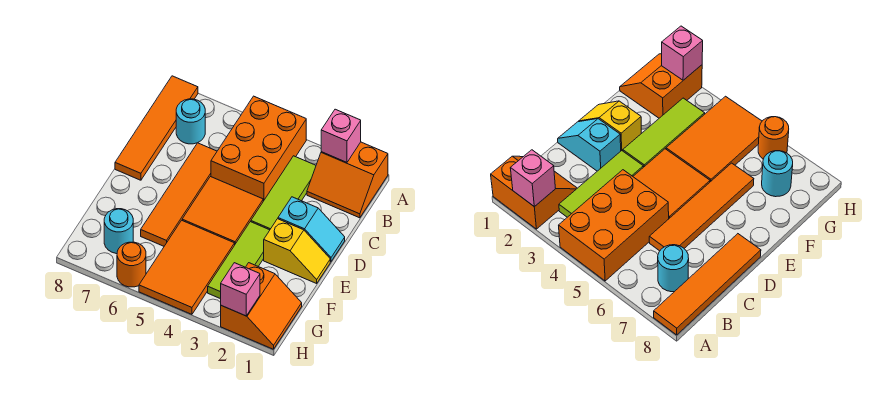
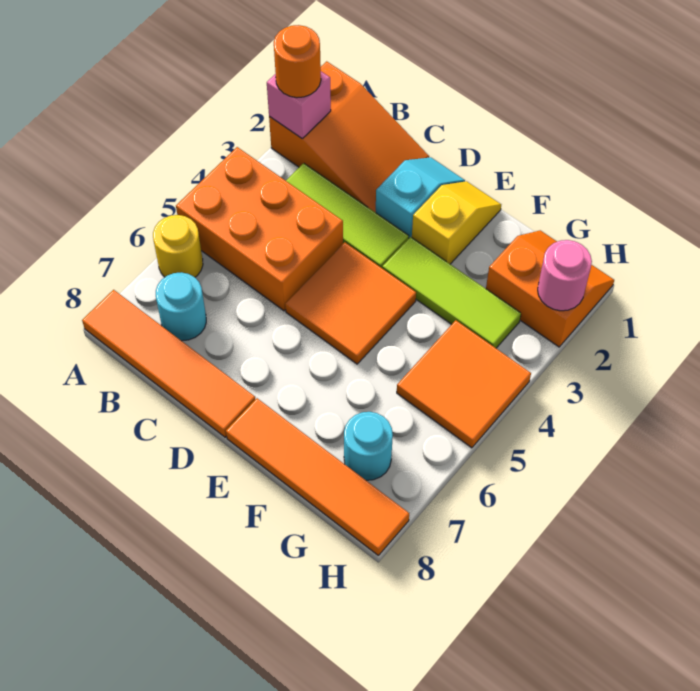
orange 2x2 slope [307,142,388,218] -> orange 2x3 slope [269,61,429,213]
none -> yellow 1x1 round brick [153,215,203,277]
orange 1x4 tile [141,143,217,246] -> orange 1x4 tile moved to [226,398,409,555]
orange 2x3 tile [139,220,235,314] -> orange 2x2 tile [397,320,531,448]
pink 1x1 brick [221,263,260,316] -> pink 1x1 round brick [538,240,592,311]
orange 1x1 round brick [117,242,146,287] -> orange 1x1 round brick moved to [274,25,321,98]

